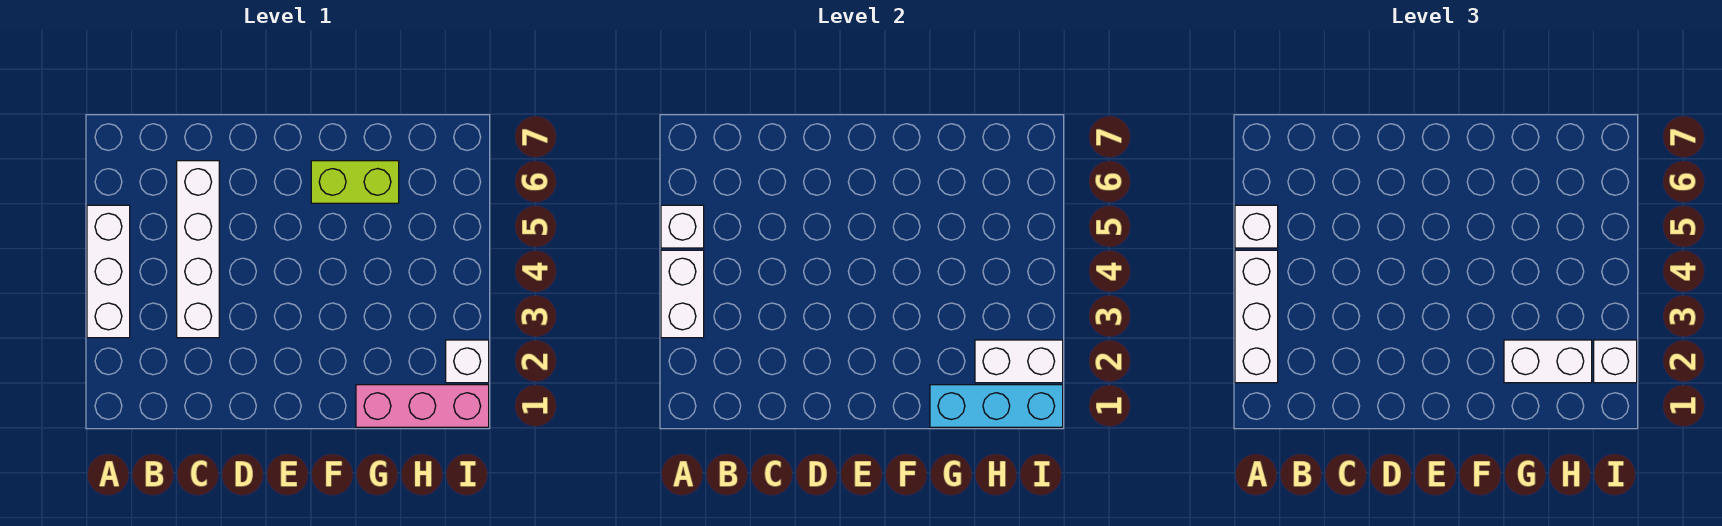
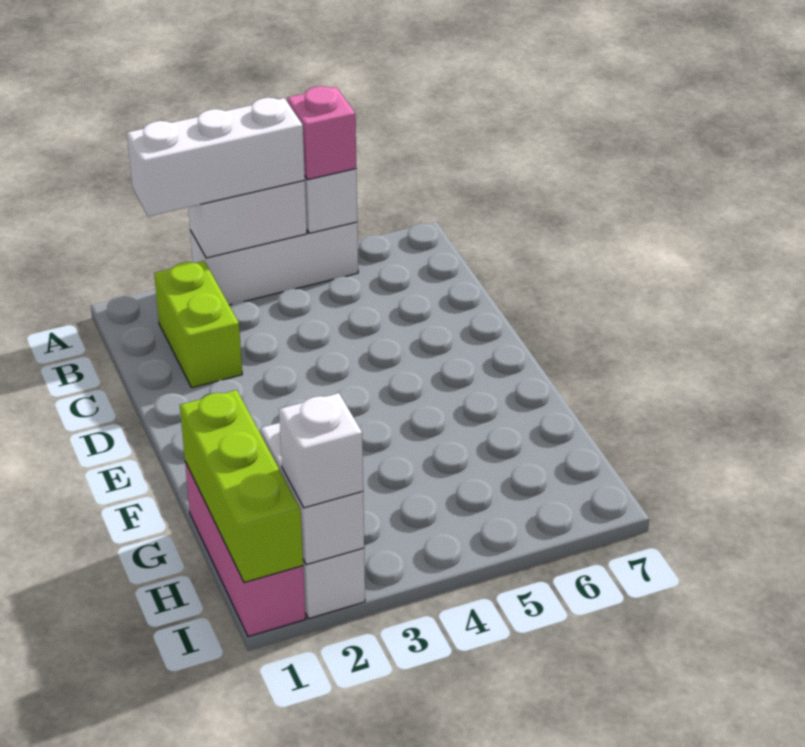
white 1x1 brick [1235,205,1278,248] -> pink 1x1 brick [287,86,356,180]
white 1x4 brick [177,161,219,338] -> none
lime 1x2 brick [311,161,399,203] -> lime 1x2 brick moved to [154,261,242,388]
cyan 1x3 brick [930,385,1063,427] -> lime 1x3 brick [180,390,303,583]
white 1x2 brick [1504,340,1592,383] -> none

